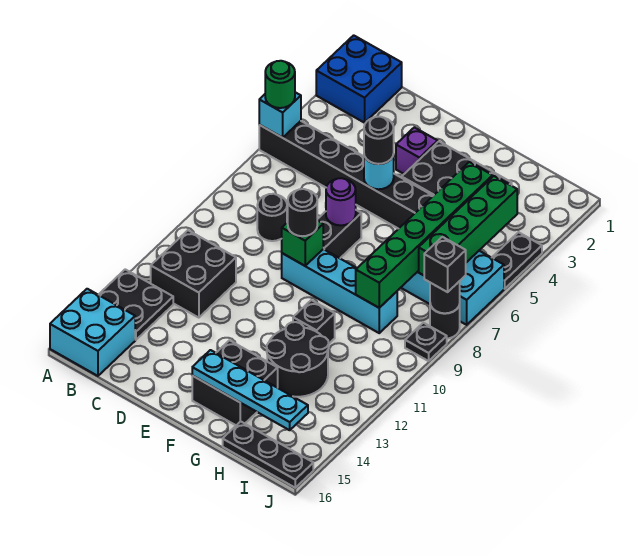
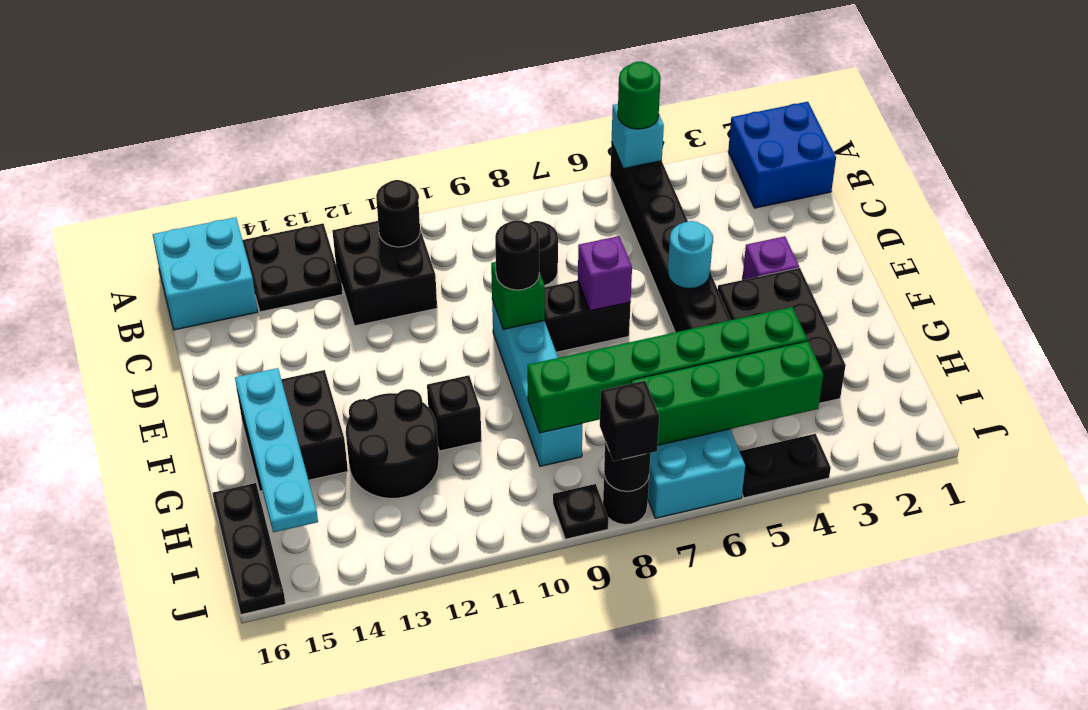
black 1x1 round brick [364,117,394,164] -> black 1x1 round brick moved to [376,180,420,247]
purple 1x1 round brick [326,178,356,225] -> purple 1x1 brick [578,236,632,311]

